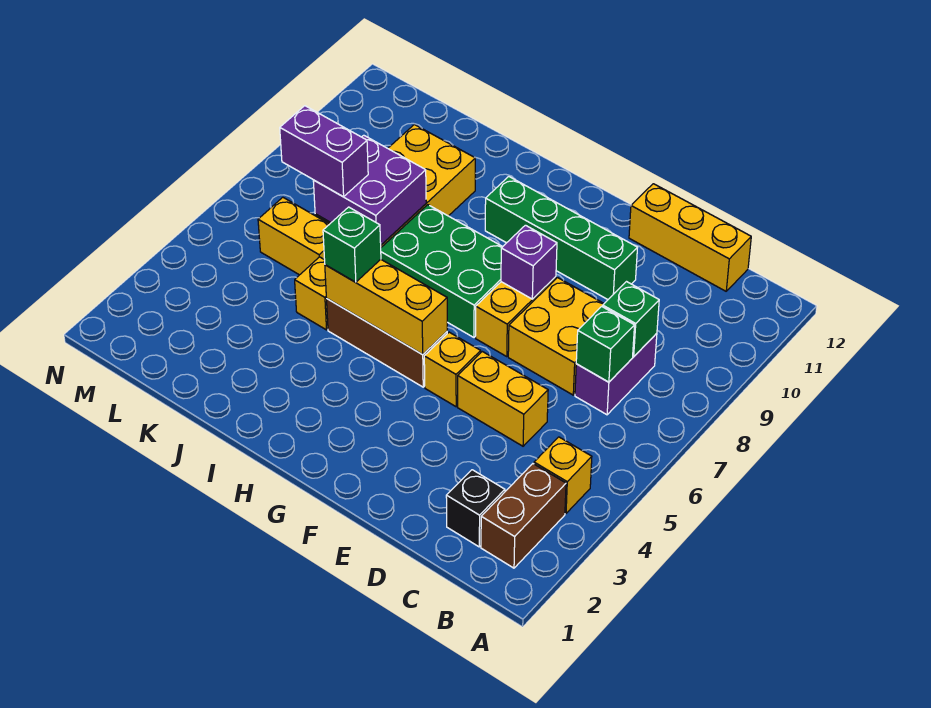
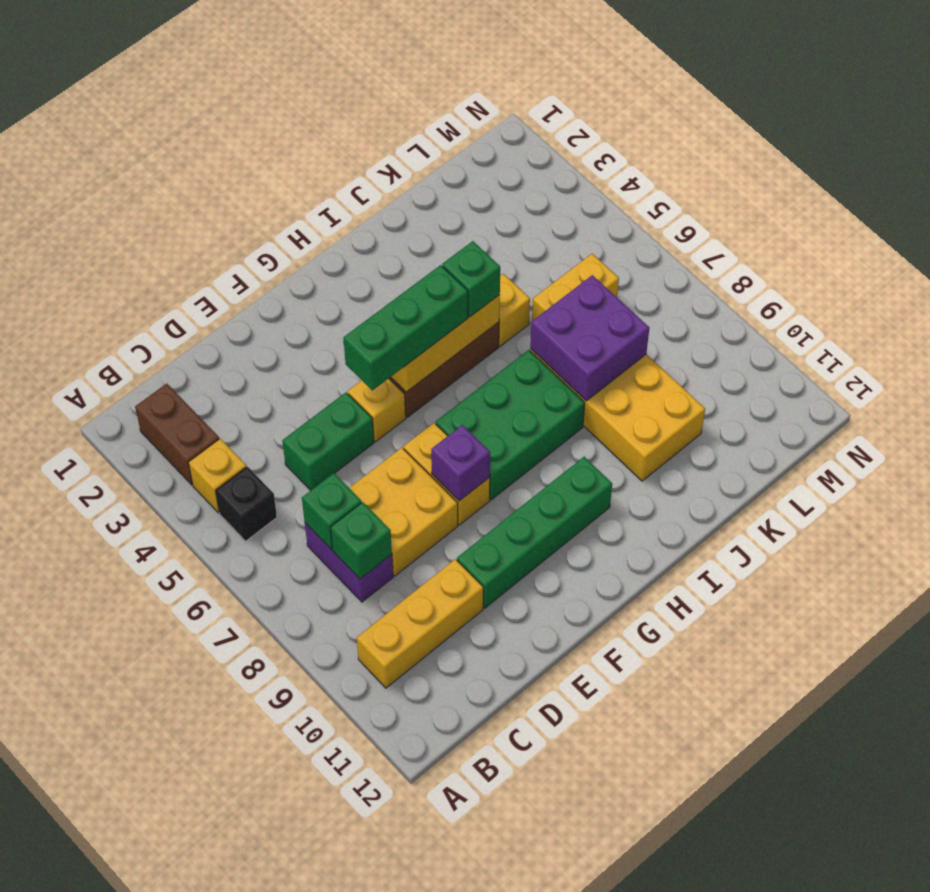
black 1x1 brick [446,470,505,547] -> black 1x1 brick moved to [216,467,277,541]
yellow 1x3 brick [629,184,751,291] -> yellow 1x3 brick moved to [357,559,483,688]
yellow 1x2 brick [458,352,548,446] -> green 1x2 brick [282,393,374,490]
none -> green 1x3 brick [344,265,468,390]
purple 1x2 brick [280,106,368,197] -> none

